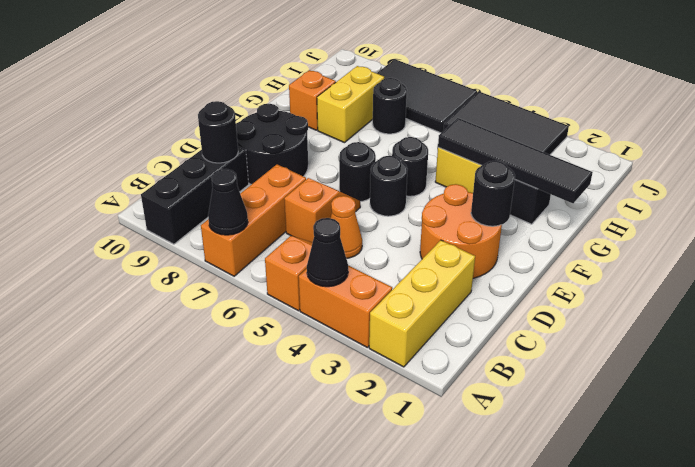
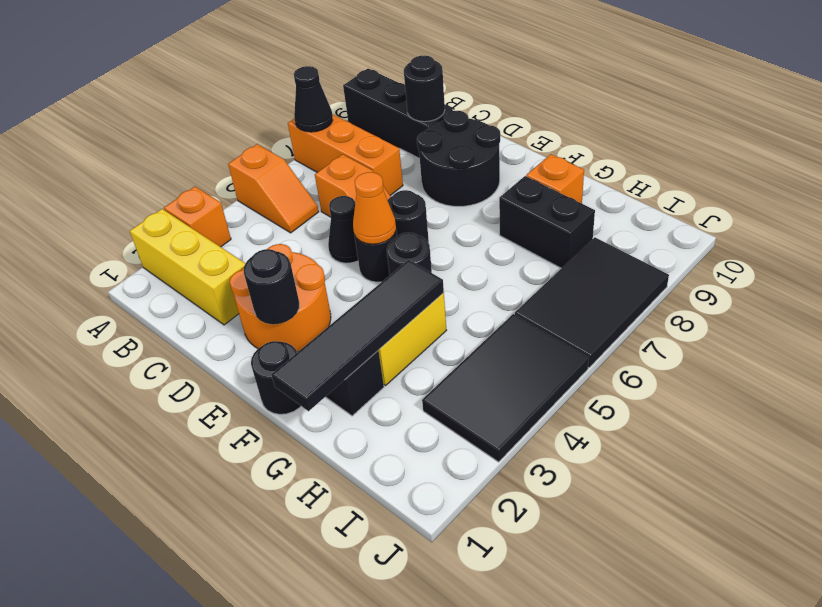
orange 1x2 brick [299,266,392,348] -> orange 1x1 brick [164,187,231,247]
black 1x1 cone [307,218,348,287] -> black 1x1 cone moved to [328,196,358,263]
orange 1x1 cone [331,196,362,258] -> orange 1x1 cone moved to [353,172,396,244]
yellow 1x2 brick [317,66,384,143] -> black 1x2 brick [499,176,595,268]
black 1x1 round brick [373,78,407,134] -> black 1x1 round brick moved to [251,341,301,414]

